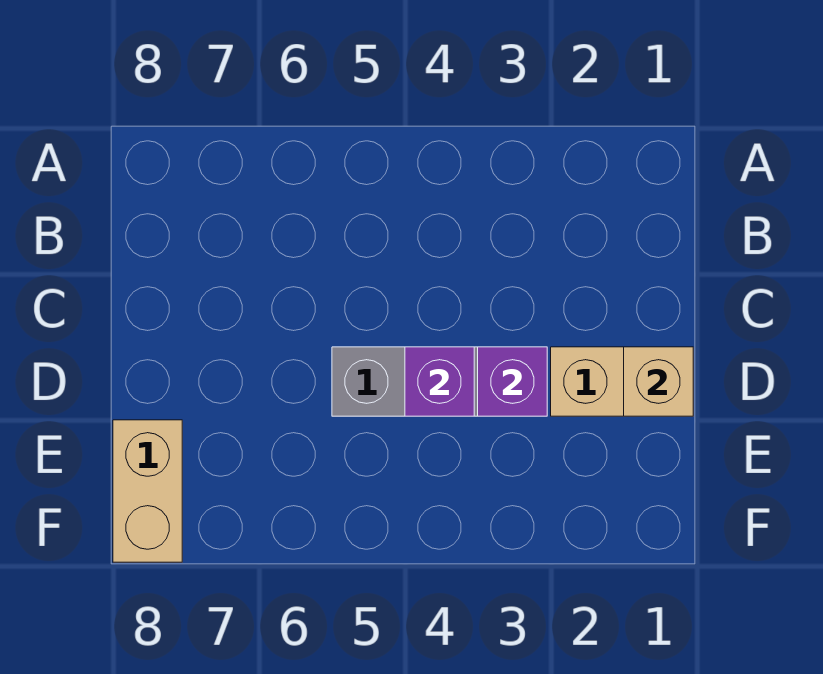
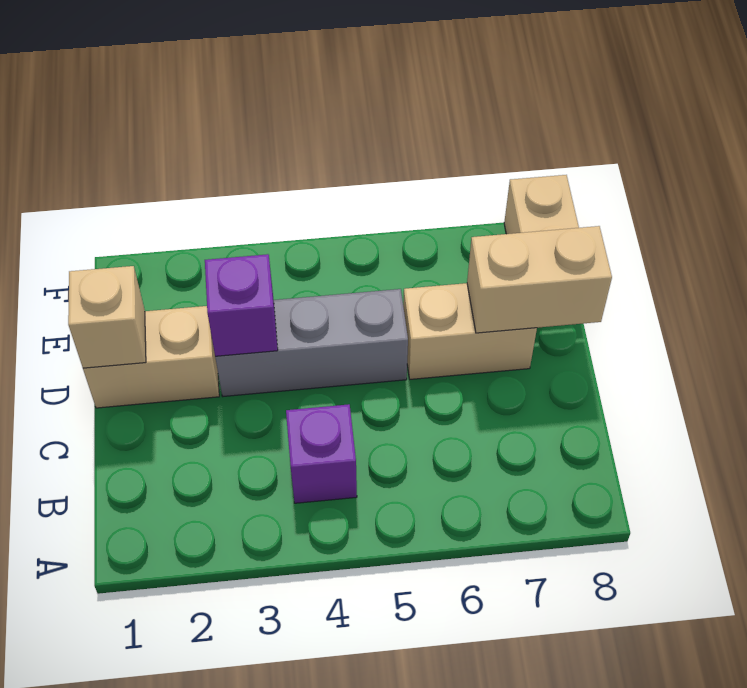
purple 1x1 brick [405,347,474,416] -> purple 1x1 brick moved to [286,404,357,503]
none -> tan 1x2 brick [403,283,537,379]
none -> tan 1x2 brick [467,226,612,333]

